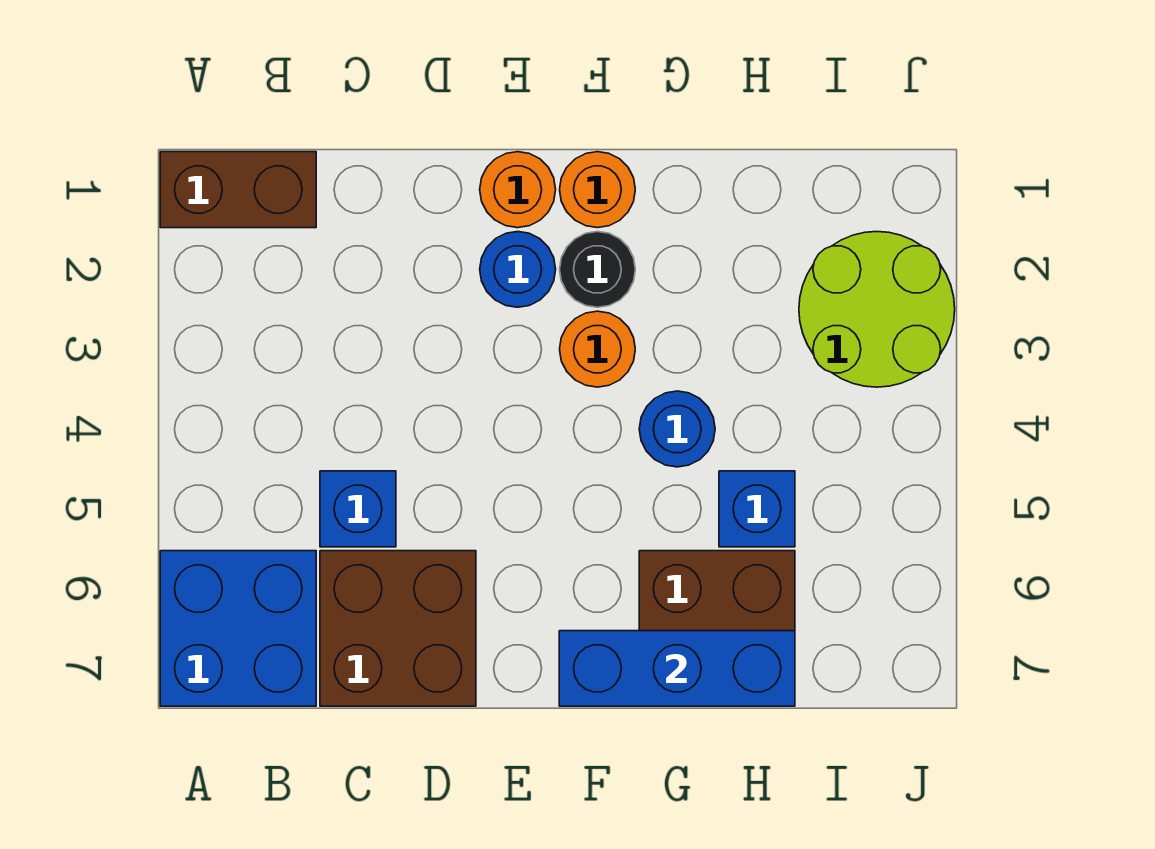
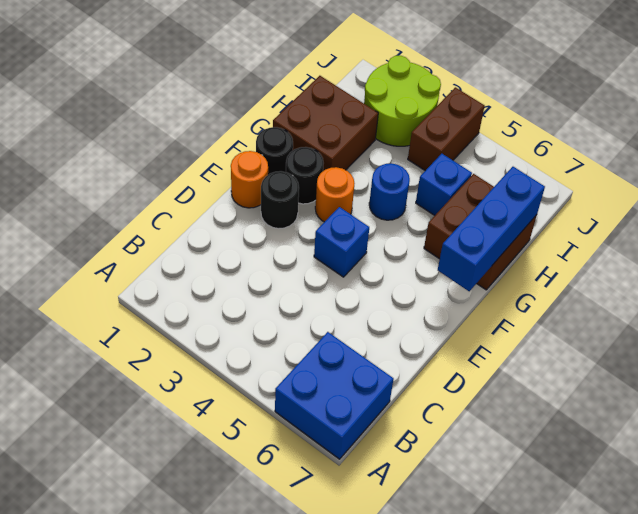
brown 1x2 brick [160,152,316,228] -> brown 1x2 brick moved to [408,87,485,171]
blue 1x1 brick [320,471,396,547] -> blue 1x1 brick moved to [314,207,369,277]
brown 2x2 brick [320,551,476,706] -> brown 2x2 brick moved to [273,76,378,171]
blue 1x1 round brick [480,232,556,307] -> black 1x1 round brick [261,171,299,229]
orange 1x1 round brick [560,152,635,228] -> black 1x1 round brick [256,127,293,175]

